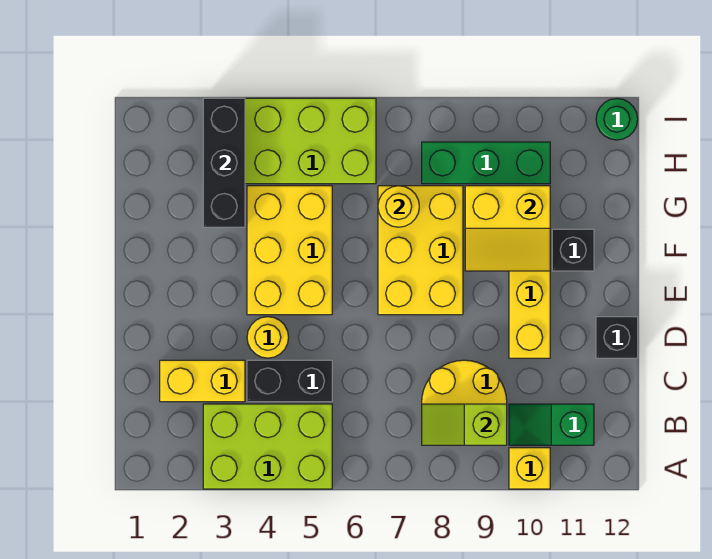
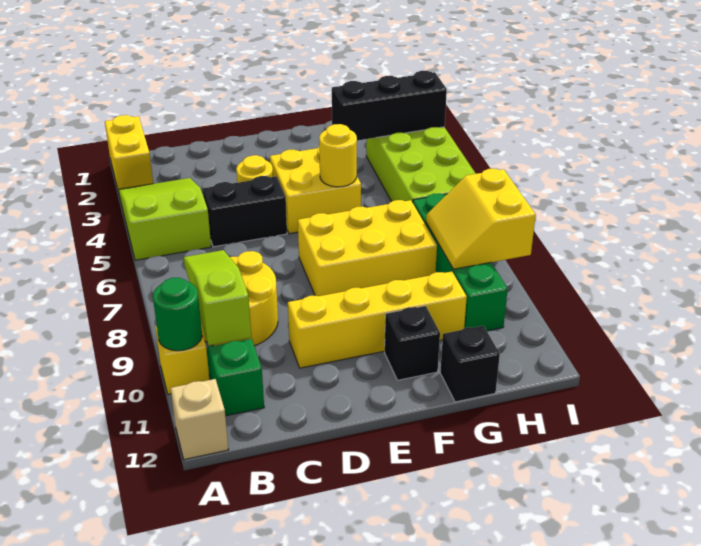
lime 2x3 brick [203,404,332,489] -> lime 2x3 slope [119,178,211,260]
none -> tan 1x1 brick [171,379,228,460]
lime 1x2 slope [422,404,507,445] -> lime 1x3 slope [184,250,251,345]
yellow 1x2 brick [160,360,245,402] -> yellow 1x2 brick moved to [105,115,153,192]
black 1x2 brick [247,360,332,402] -> black 1x2 brick turned to [203,176,287,247]
black 1x1 brick [596,317,638,358] -> black 1x1 brick moved to [440,326,500,402]
yellow 2x3 brick [247,186,332,315] -> yellow 2x2 brick [270,147,361,234]
yellow 2x2 slope [465,186,550,271] -> yellow 2x2 slope moved to [426,169,536,269]
yellow 1x1 round brick [378,186,419,227] -> yellow 1x1 round brick moved to [319,124,357,187]
green 1x3 brick [422,142,550,184] -> green 1x4 brick [413,194,508,331]
green 1x1 round brick [596,99,638,140] -> green 1x1 round brick moved to [153,278,202,351]

